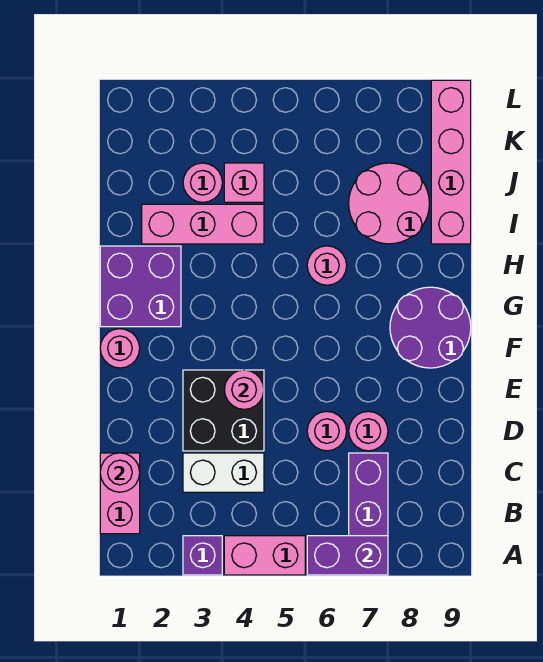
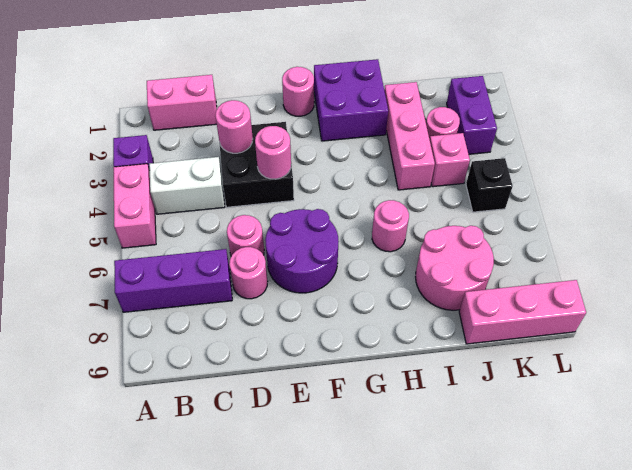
purple 1x2 brick [307,536,388,575] -> purple 1x2 brick moved to [447,76,497,154]
pink 1x1 round brick [100,453,140,492] -> pink 1x1 round brick moved to [215,100,253,153]
white 1x2 brick [183,453,264,492] -> white 1x2 brick turned to [149,157,225,214]
purple 2x2 round brick [390,287,471,368] -> purple 2x2 round brick moved to [265,209,339,293]
pink 1x4 brick [431,80,471,244] -> pink 1x3 brick [459,280,586,344]
none -> black 1x1 brick [466,158,513,212]

